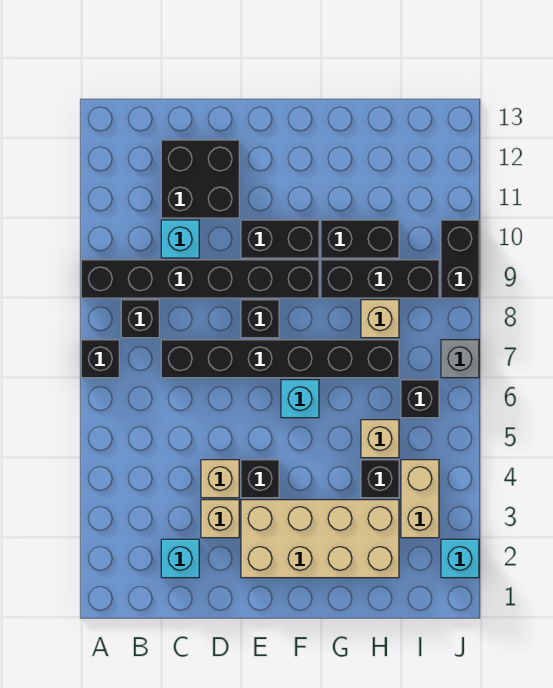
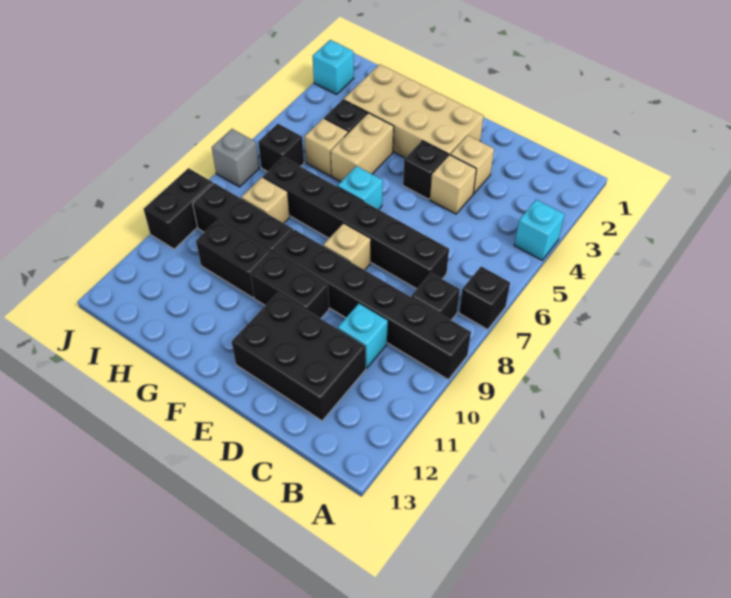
cyan 1x1 brick [161,539,199,578] -> cyan 1x1 brick moved to [514,200,565,260]
black 2x2 brick [161,140,239,218] -> black 2x3 brick [232,293,366,421]
black 1x1 brick [241,300,279,338] -> tan 1x1 brick [323,223,371,270]
tan 1x2 brick [401,460,439,538] -> tan 1x2 brick moved to [331,113,394,182]

